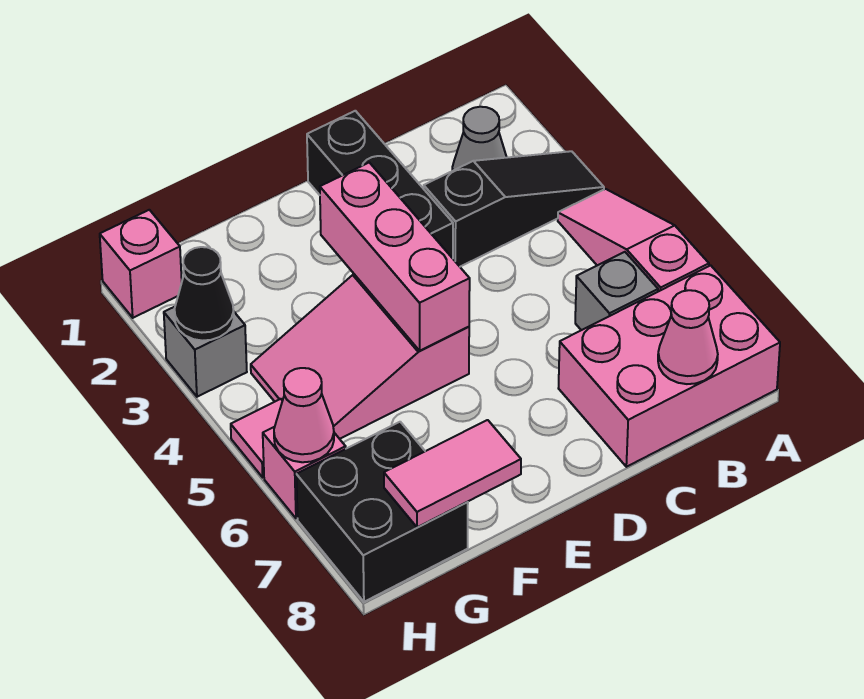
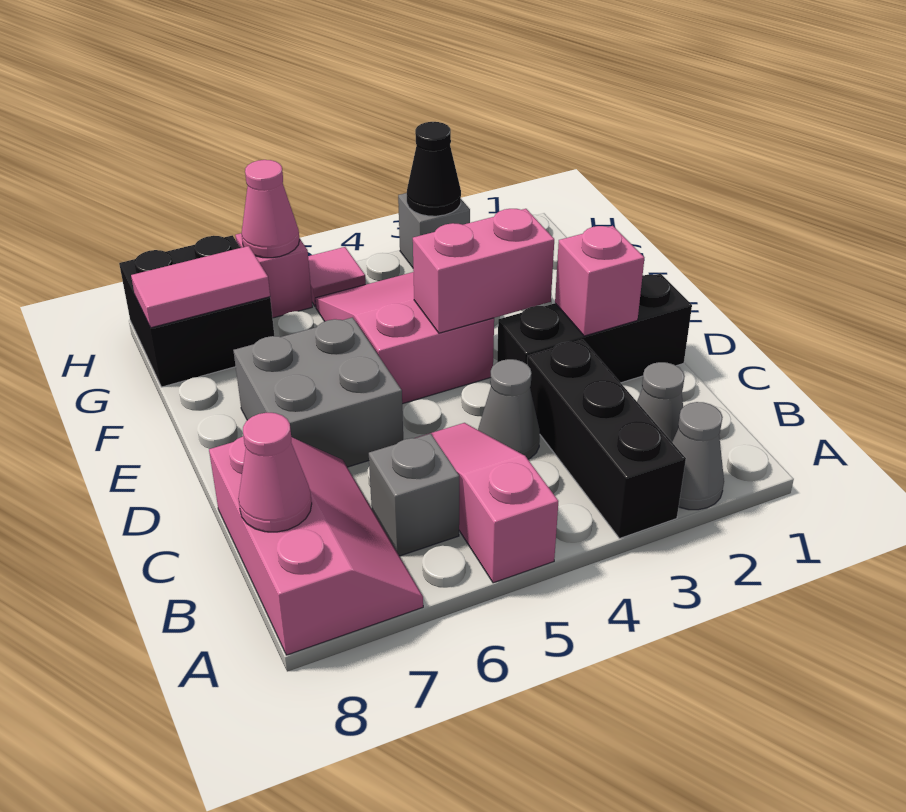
none -> grey 1x1 cone [672,402,724,510]
black 1x3 slope [424,151,604,267] -> black 1x3 brick [527,339,686,538]
pink 1x3 slope [558,189,709,292] -> pink 1x3 slope turned to [416,423,558,583]
pink 2x3 brick [558,265,780,467] -> pink 2x3 slope [209,436,423,655]
none -> grey 1x1 cone [478,359,540,459]
none -> grey 2x2 brick [233,317,403,467]
pink 1x3 brick [320,163,470,351] -> pink 1x2 brick [413,209,554,333]
pink 1x2 tile [384,420,521,527] -> pink 1x2 tile turned to [131,246,270,328]
pink 1x1 brick [100,210,182,318] -> pink 1x1 brick moved to [555,226,644,336]

